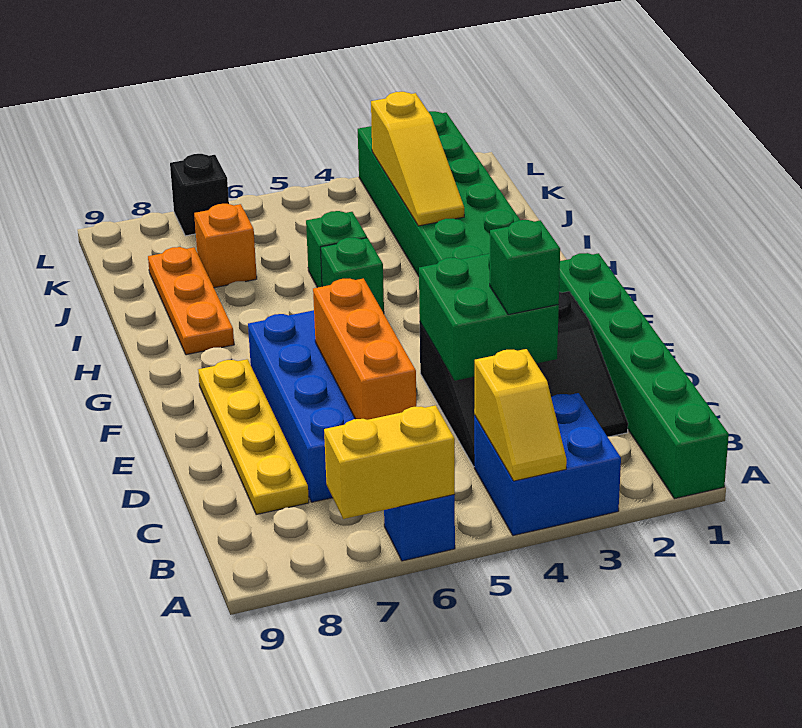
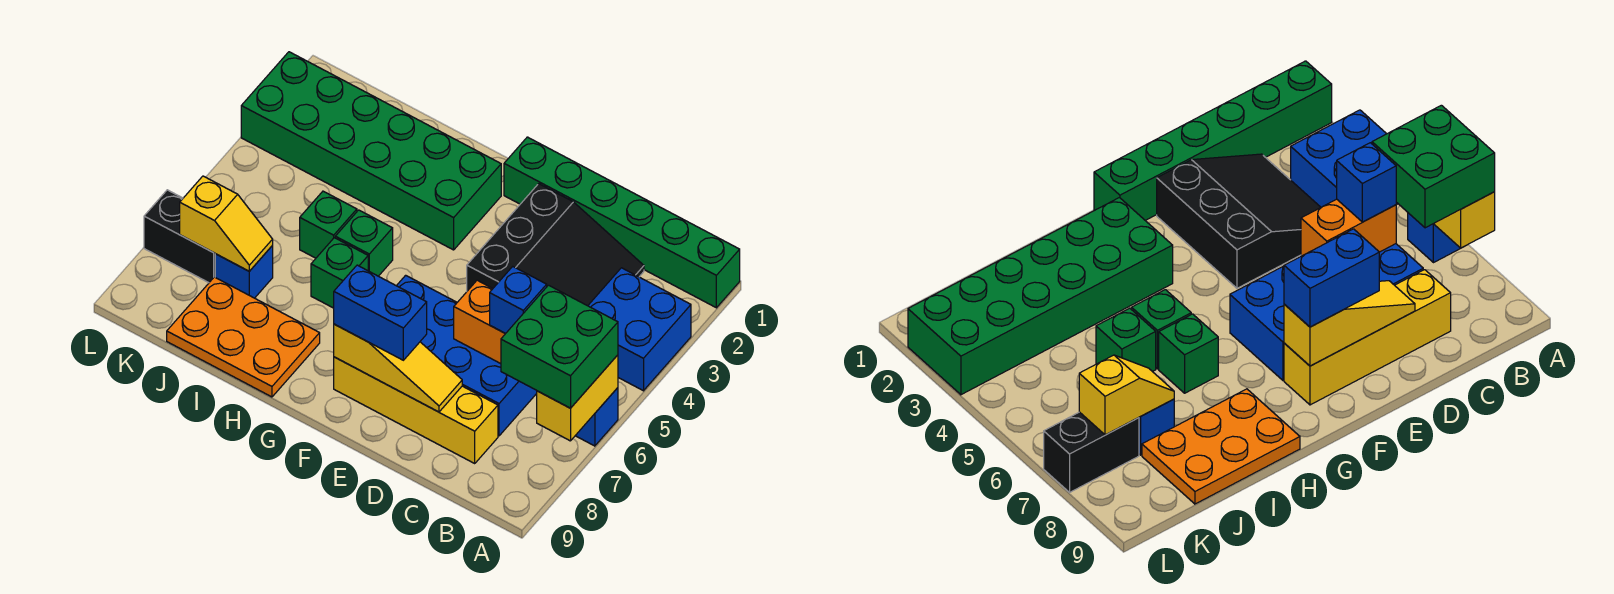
yellow 1x2 slope [474,349,567,481] -> yellow 1x2 slope moved to [180,176,273,271]
orange 1x3 brick [313,279,416,420] -> orange 1x2 brick [454,280,505,364]
none -> blue 1x1 brick [490,267,547,333]
yellow 1x4 plate [198,359,309,515] -> yellow 1x4 brick [334,357,498,463]
green 2x2 brick [419,253,559,381] -> green 2x2 brick moved to [501,285,618,408]
green 1x1 brick [490,220,560,315] -> green 1x1 brick moved to [311,238,368,308]
none -> blue 1x2 brick [334,265,427,360]
orange 1x3 plate [148,247,234,355] -> orange 2x3 plate [167,277,320,397]
yellow 1x3 slope [371,92,464,226] -> yellow 1x3 slope moved to [334,324,462,412]
orange 1x1 brick [194,204,257,288] -> blue 1x1 brick [215,246,273,298]
black 1x1 brick [170,154,229,236] -> black 1x2 brick [144,190,215,283]

